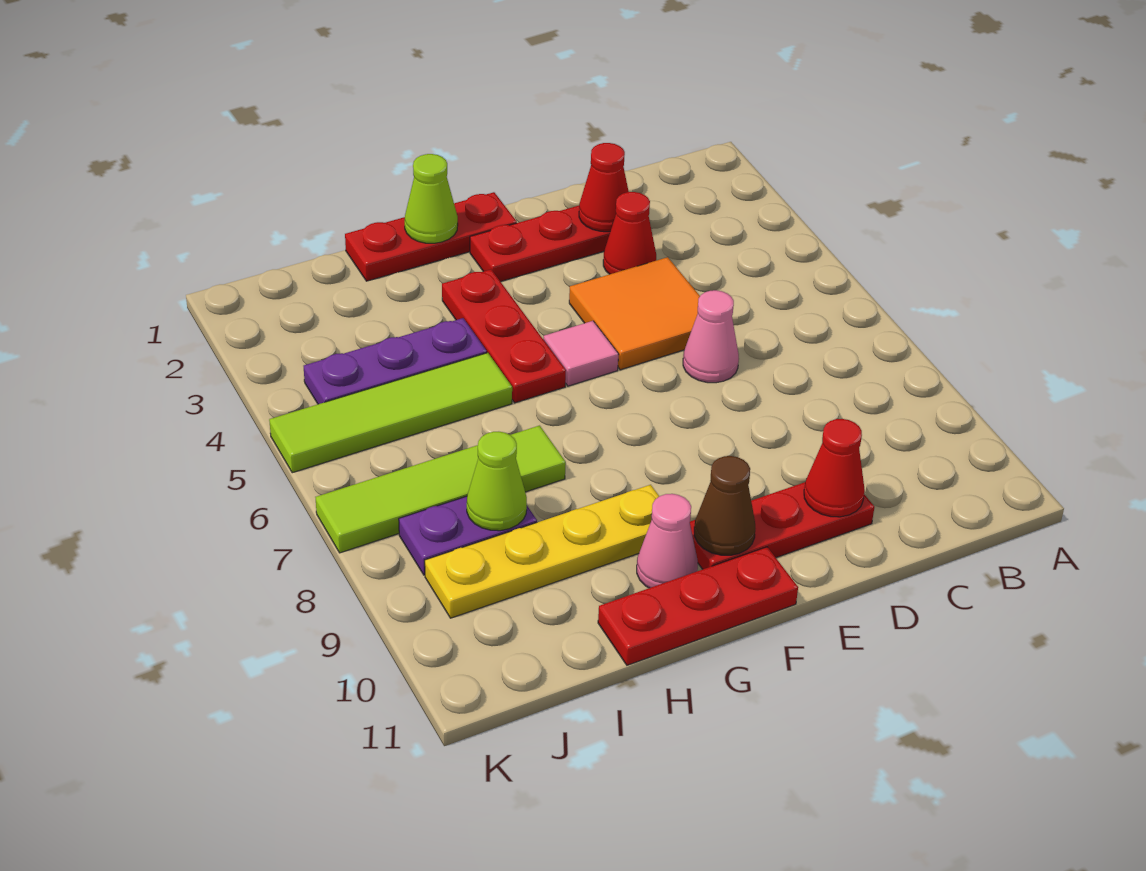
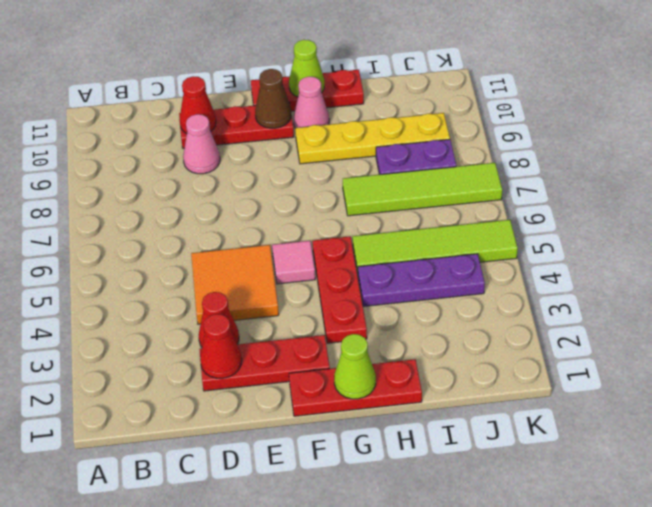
pink 1x1 cone [683,290,739,383] -> pink 1x1 cone moved to [183,114,220,174]
lime 1x1 cone [467,432,527,531] -> lime 1x1 cone moved to [289,40,324,97]

